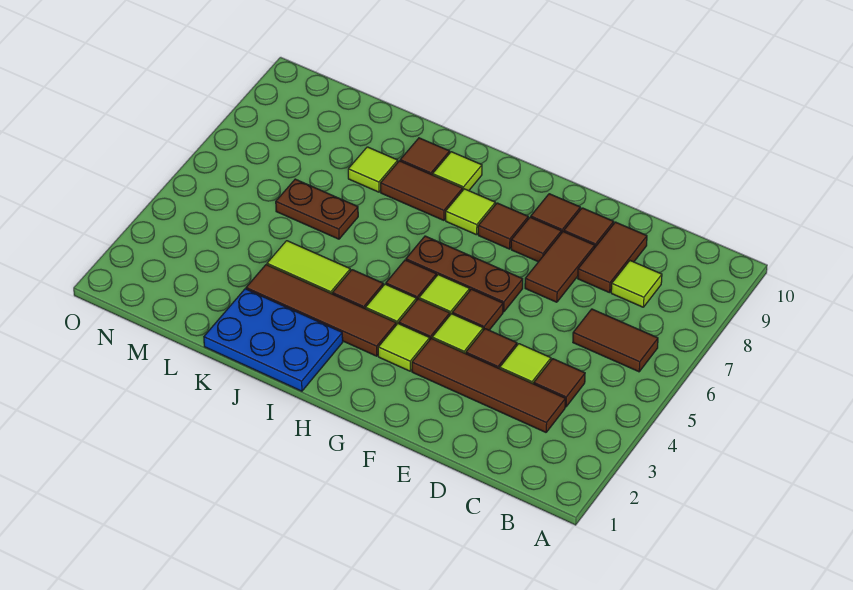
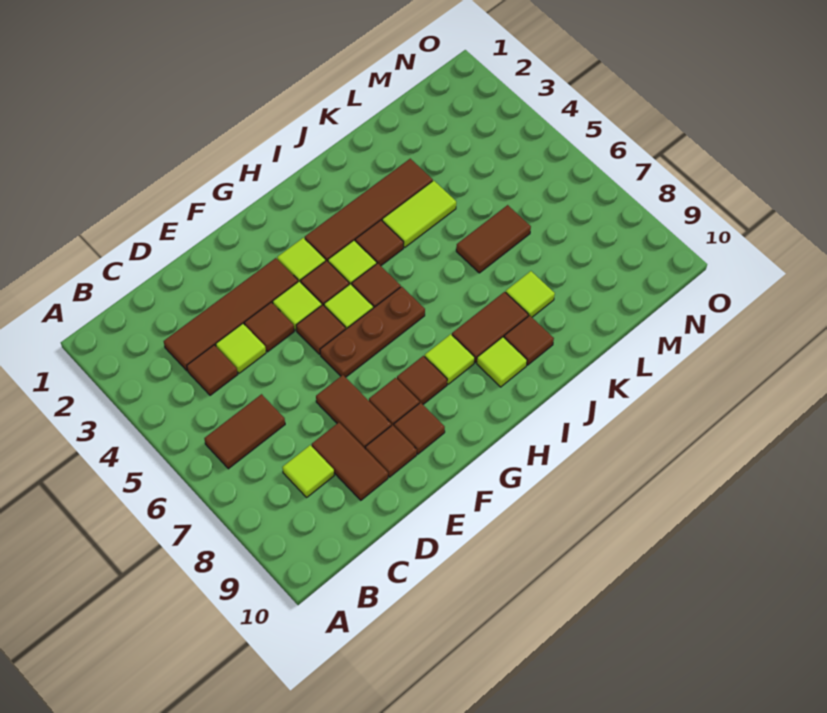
blue 2x3 plate [204,289,343,391] -> none
brown 1x2 plate [276,179,358,239] -> brown 1x2 tile [456,205,531,273]

